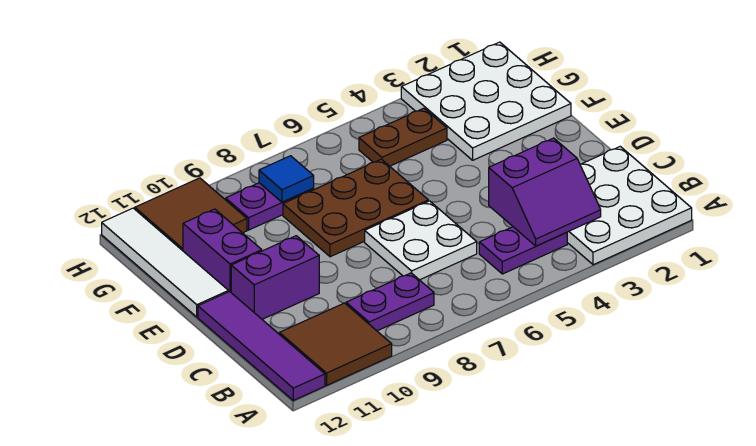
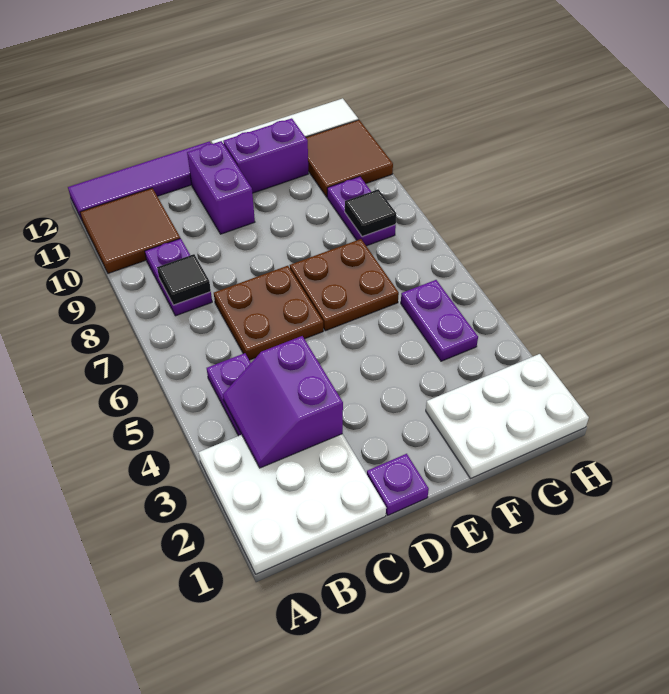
none -> black 1x1 tile [157,254,211,305]
white 2x2 plate [365,201,477,280] -> brown 2x2 plate [214,266,323,360]
none -> purple 1x1 plate [367,454,429,515]
brown 2x3 plate [283,159,428,257] -> brown 2x2 plate [290,239,399,331]
white 3x3 plate [401,42,571,160] -> white 2x3 plate [426,354,589,478]
brown 1x2 plate [359,108,447,166] -> purple 1x2 plate [401,280,478,361]
blue 1x1 tile [259,156,314,202] -> black 1x1 tile [345,189,396,237]

